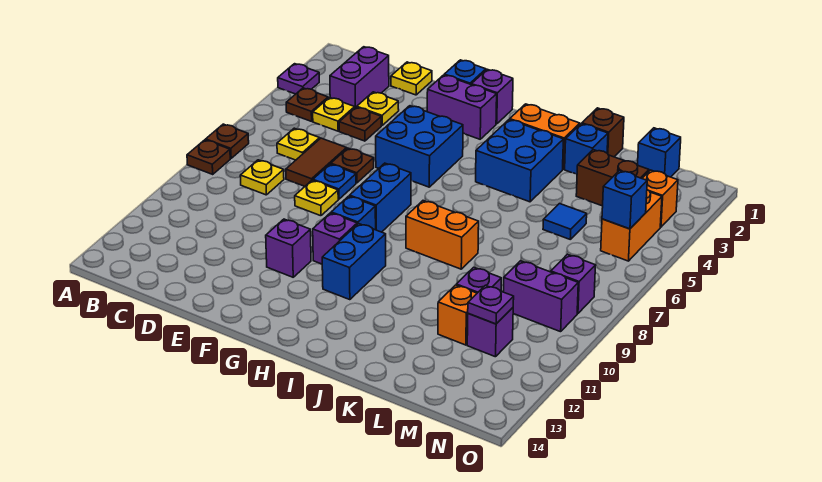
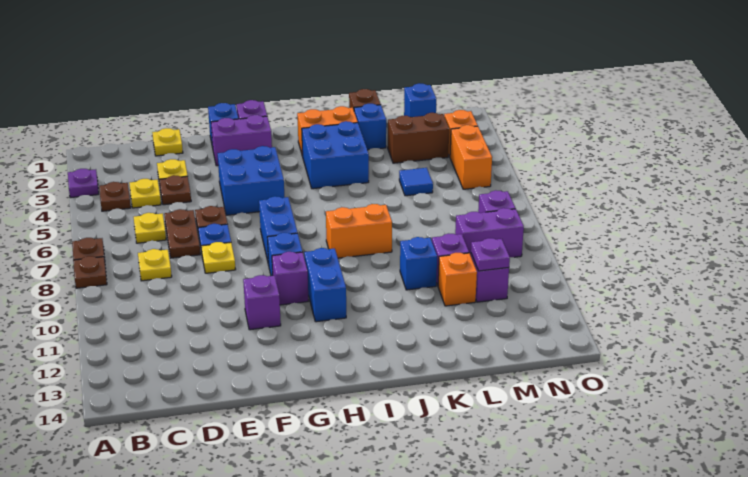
purple 1x2 brick [330,47,389,107] -> none
brown 1x2 tile [286,138,347,186] -> brown 1x2 plate [164,209,200,258]
blue 1x1 brick [602,171,647,229] -> blue 1x1 brick moved to [400,237,437,290]

